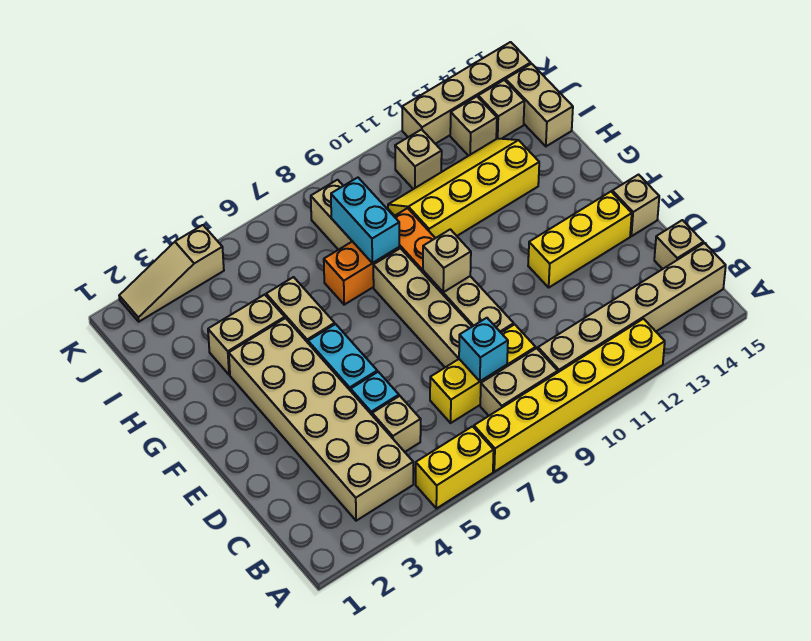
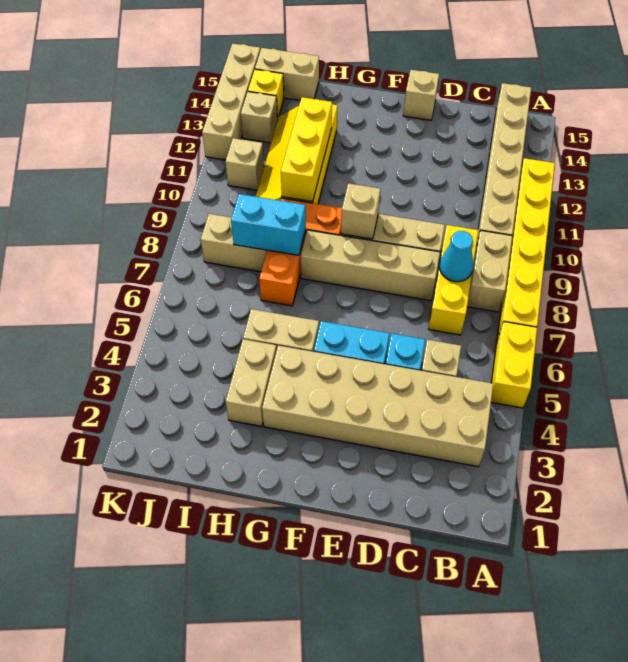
cyan 1x1 brick [459,318,508,381] -> cyan 1x1 cone [440,231,473,282]
tan 1x1 brick [654,220,703,269] -> none
yellow 1x3 brick [528,192,632,287] -> yellow 1x3 brick moved to [281,97,332,202]
tan 1x1 brick [478,80,524,139] -> yellow 1x1 brick [248,69,284,120]
tan 1x3 slope [119,225,224,322] -> none

